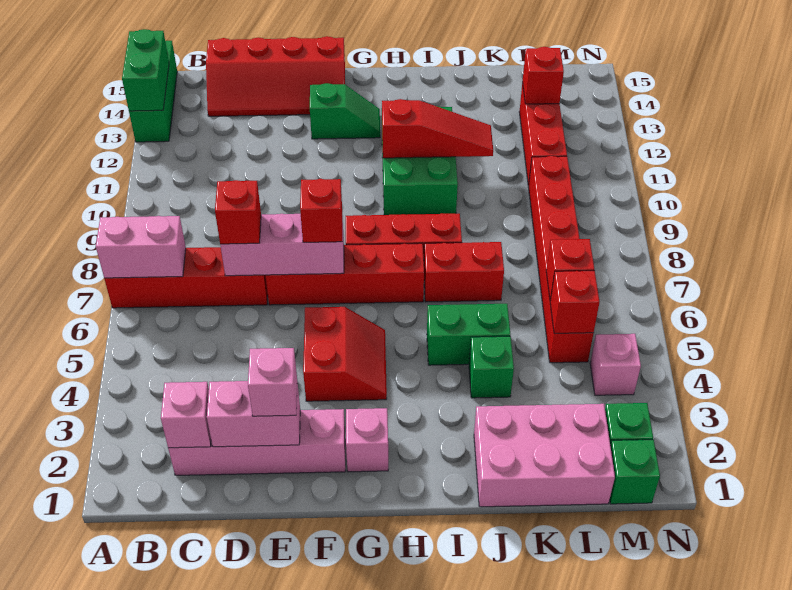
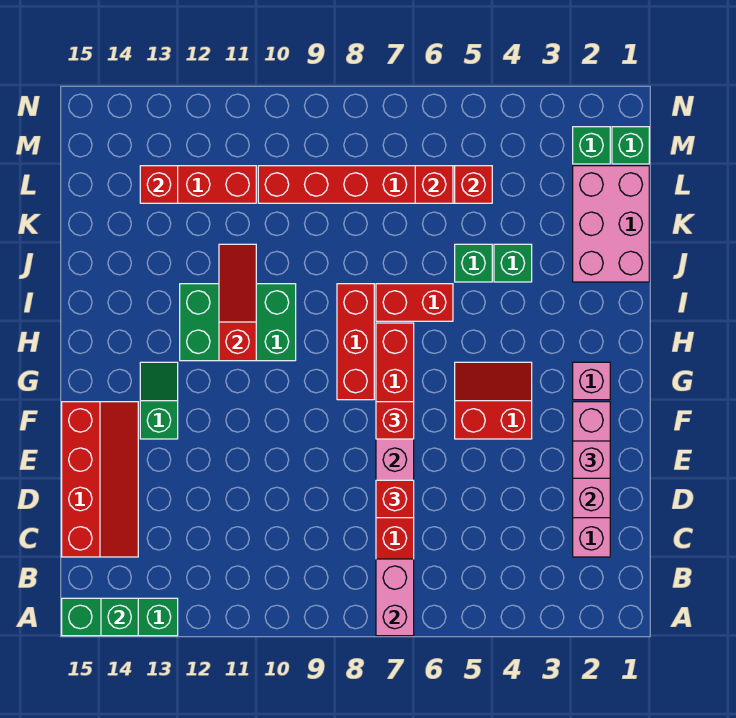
green 1x2 brick [122,29,169,111] -> green 1x1 brick [101,598,138,636]
pink 1x1 brick [161,382,211,448] -> none
green 1x2 brick [427,304,510,365] -> green 1x1 brick [455,244,492,282]
red 1x2 brick [424,242,504,302] -> red 1x2 brick turned to [376,284,453,321]
pink 1x1 brick [590,334,641,395] -> none

